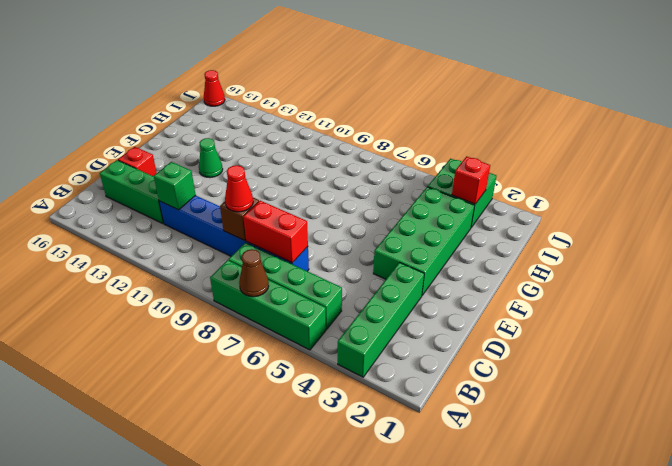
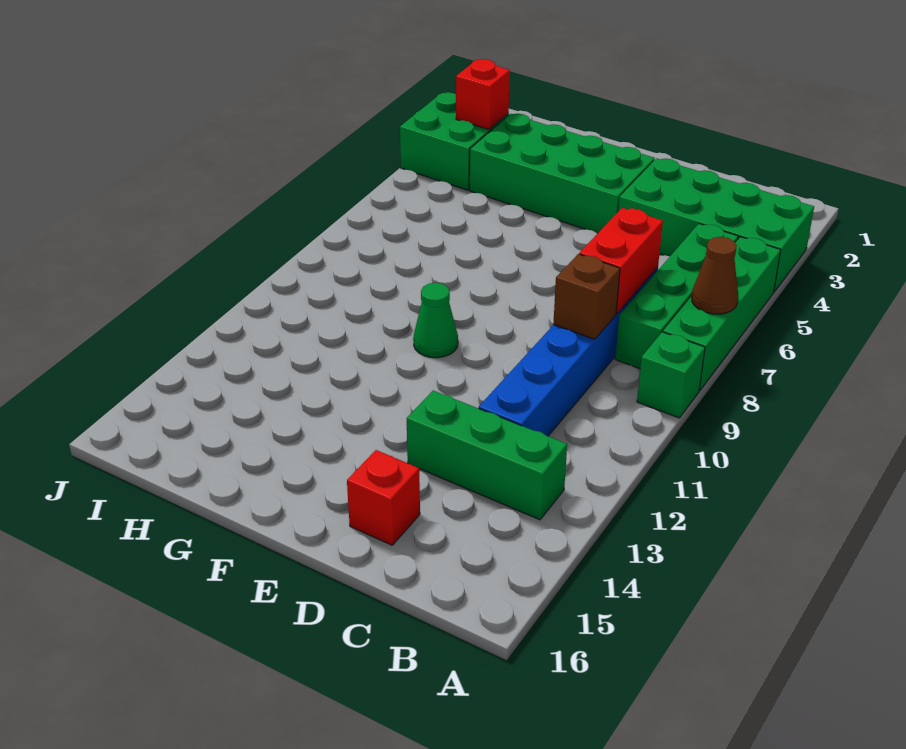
green 1x4 brick [338,263,424,377] -> green 2x4 brick [618,158,814,292]
red 1x1 cone [225,165,253,212] -> none
green 1x1 brick [154,162,196,210] -> green 1x1 brick moved to [637,332,705,418]
green 1x3 brick [100,160,164,224] -> green 1x3 brick turned to [407,391,567,520]
green 1x1 cone [199,138,223,178] -> green 1x1 cone moved to [413,283,458,358]
red 1x1 cone [204,70,225,106] -> none

